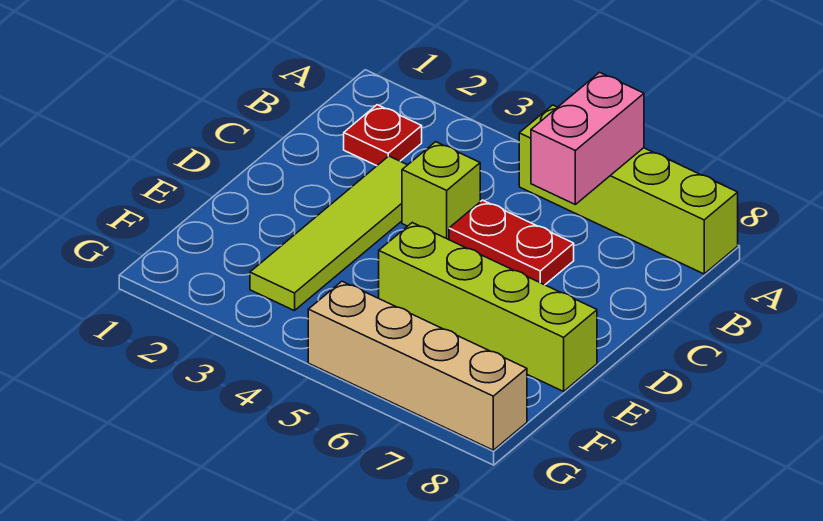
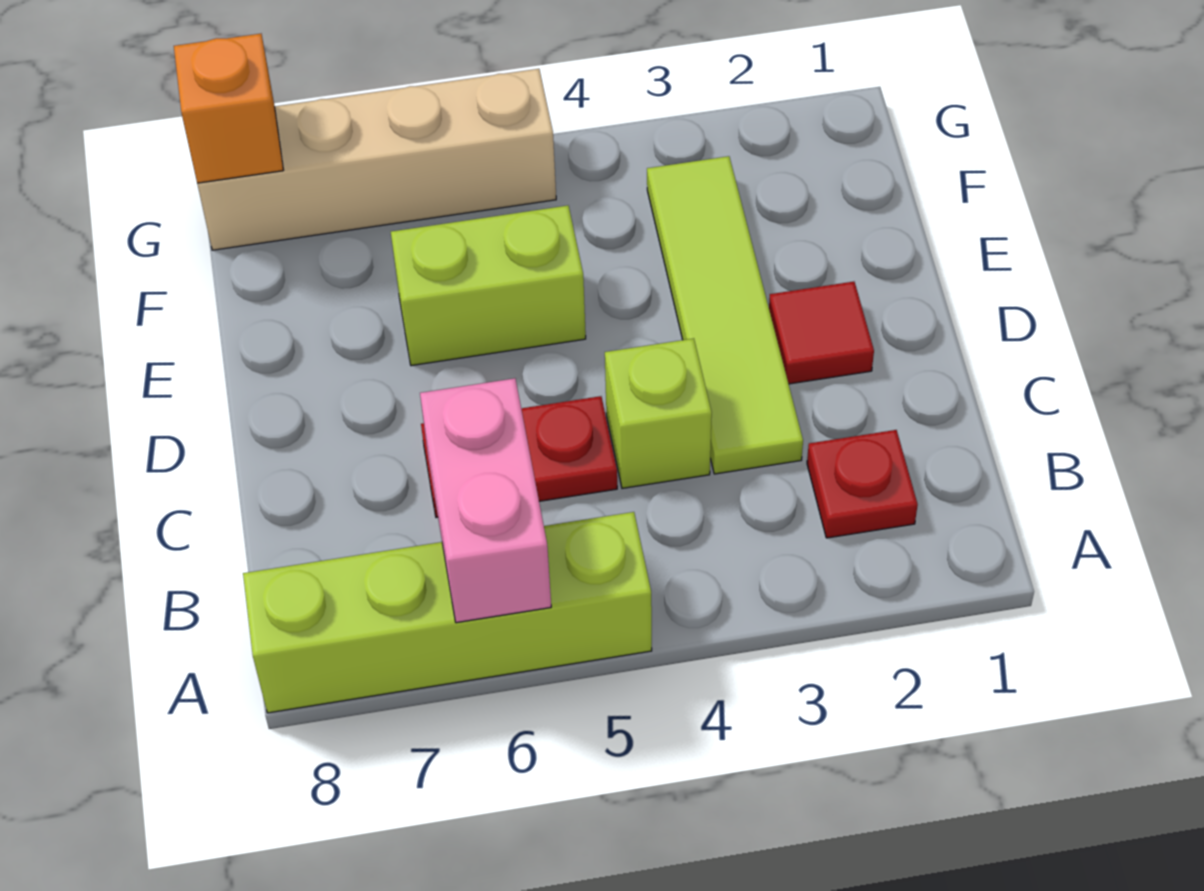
none -> red 1x1 tile [769,282,874,384]
lime 1x4 brick [379,223,597,391] -> lime 1x2 brick [391,205,586,366]
none -> orange 1x1 brick [174,34,283,183]

